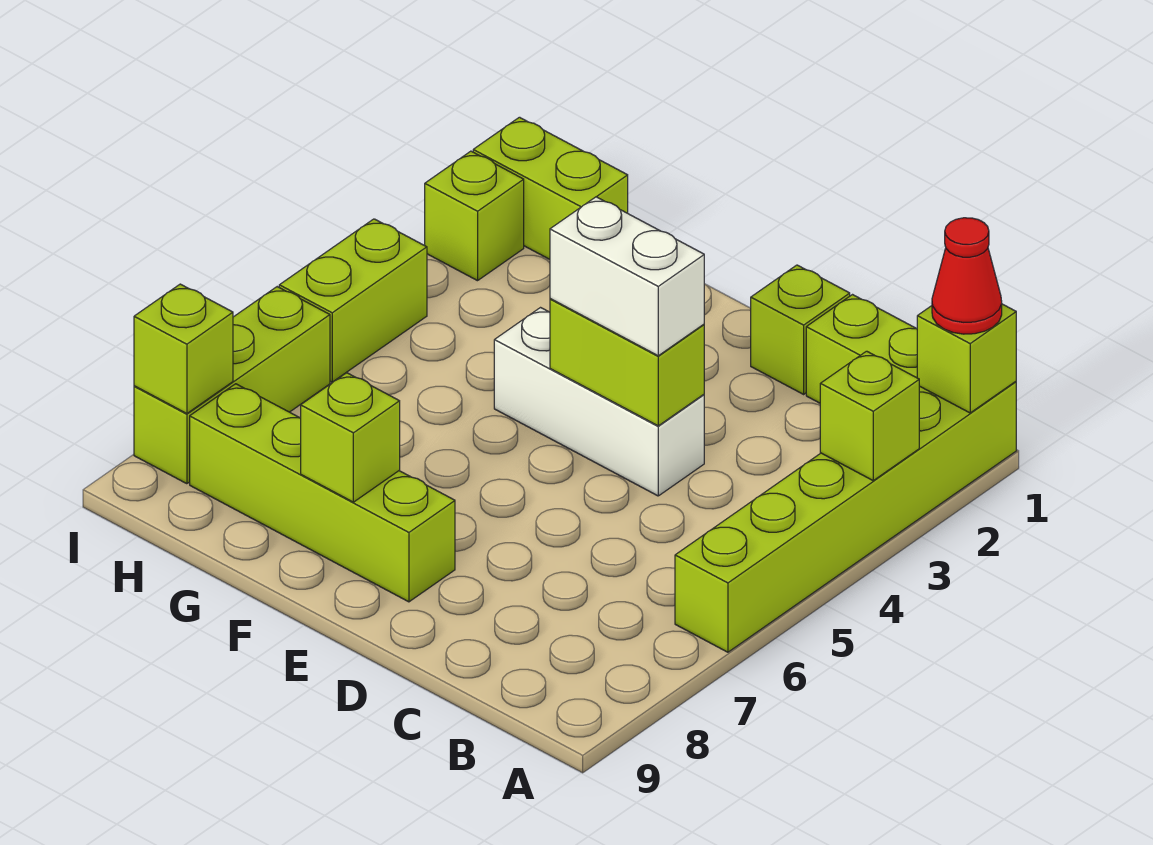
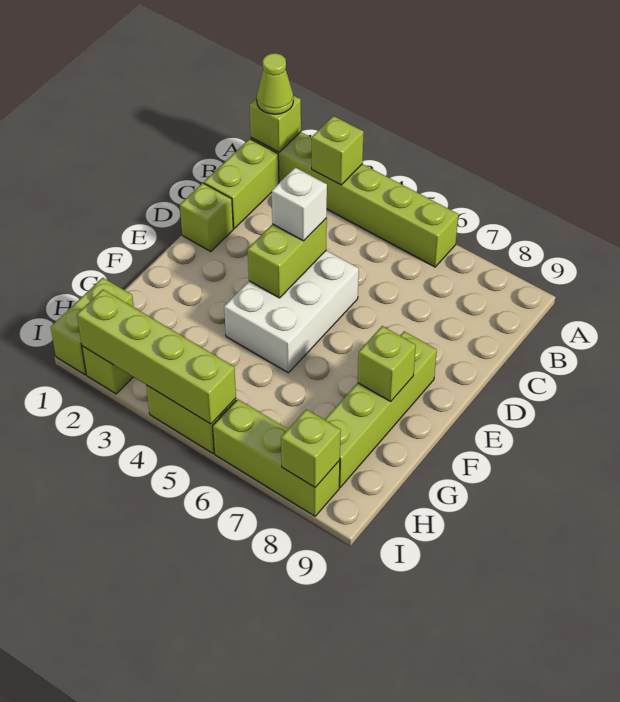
red 1x1 cone [932,218,1002,334] -> lime 1x1 cone [257,53,293,114]
white 1x3 brick [494,308,704,496] -> white 2x3 brick [224,251,359,373]
white 1x2 brick [550,197,704,356] -> white 1x1 brick [272,168,327,241]
none -> lime 1x4 brick [77,290,236,424]

